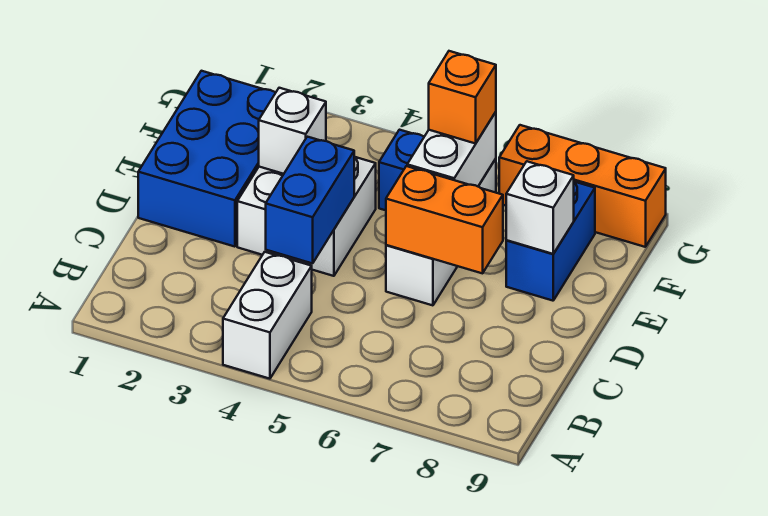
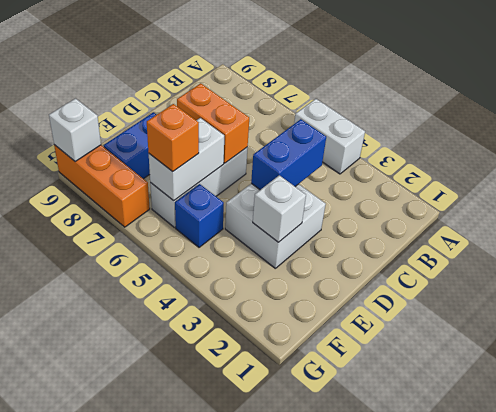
white 1x2 brick [223,252,312,379] -> white 1x2 brick turned to [294,99,365,174]
blue 2x3 brick [138,71,275,247] -> none
white 1x1 brick [506,161,574,254] -> white 1x1 brick moved to [49,98,101,161]

